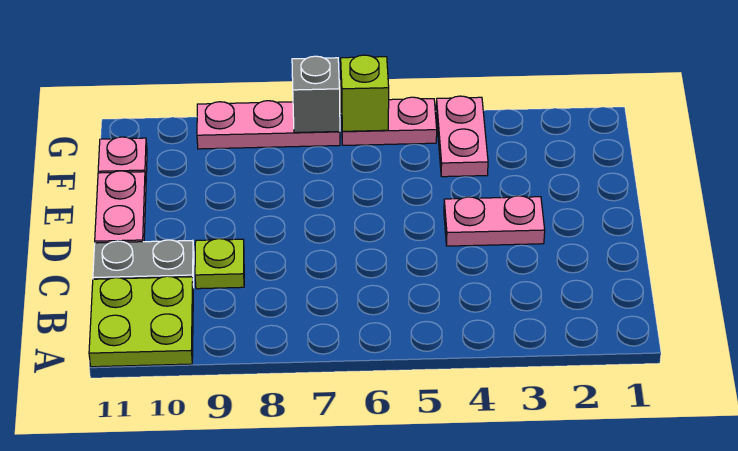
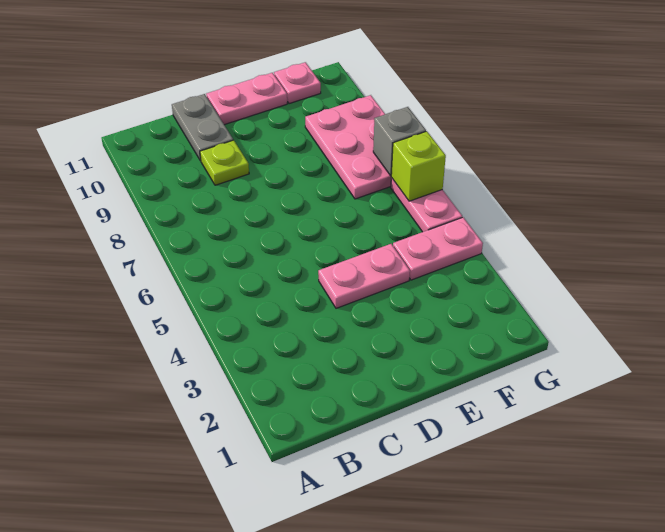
lime 2x2 plate [89,276,193,367] -> none
pink 1x2 plate [444,196,545,246] -> pink 1x2 plate turned to [318,244,410,308]
pink 1x3 plate [197,101,340,149] -> pink 2x3 plate [305,95,391,199]

